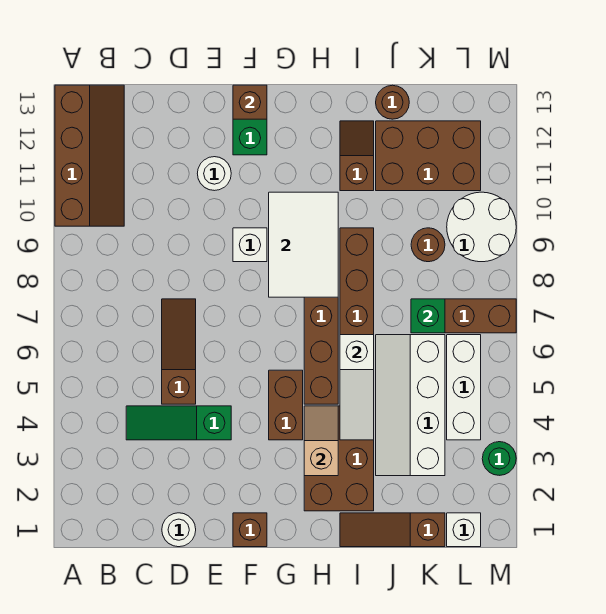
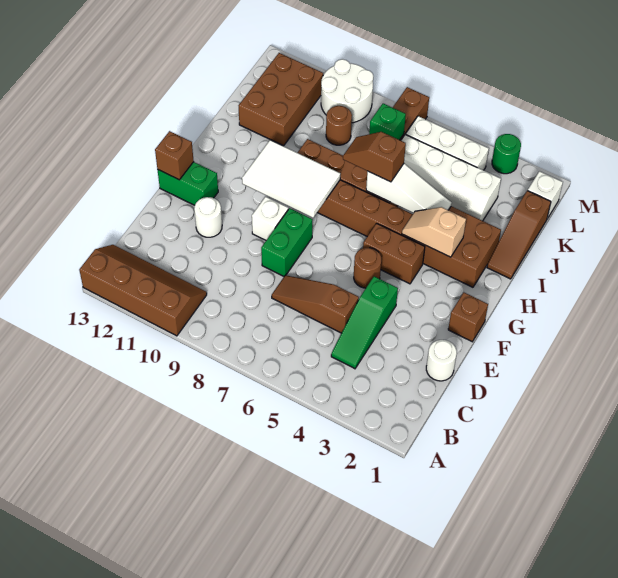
none -> green 1x2 brick [261,208,312,276]
brown 1x2 slope [340,121,374,191] -> brown 1x2 slope moved to [343,132,406,182]
brown 1x1 round brick [376,85,409,119] -> brown 1x1 round brick moved to [354,248,381,288]

